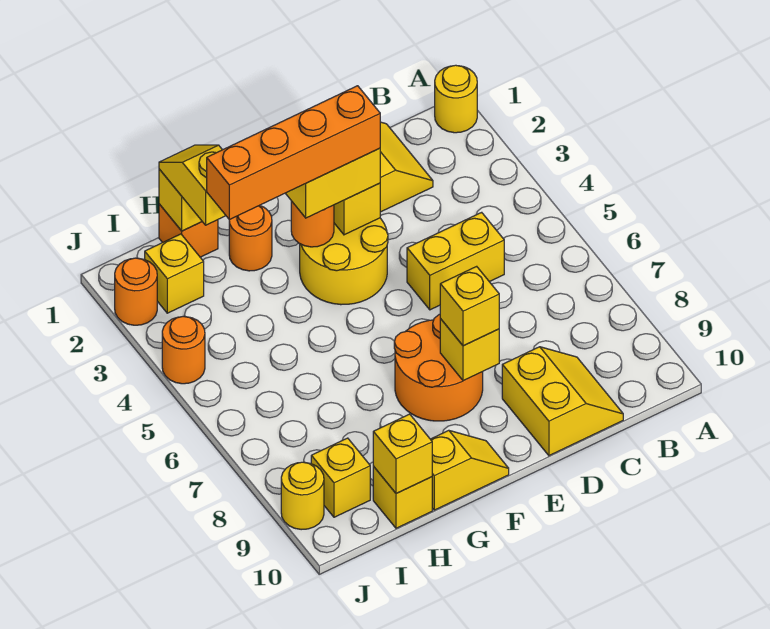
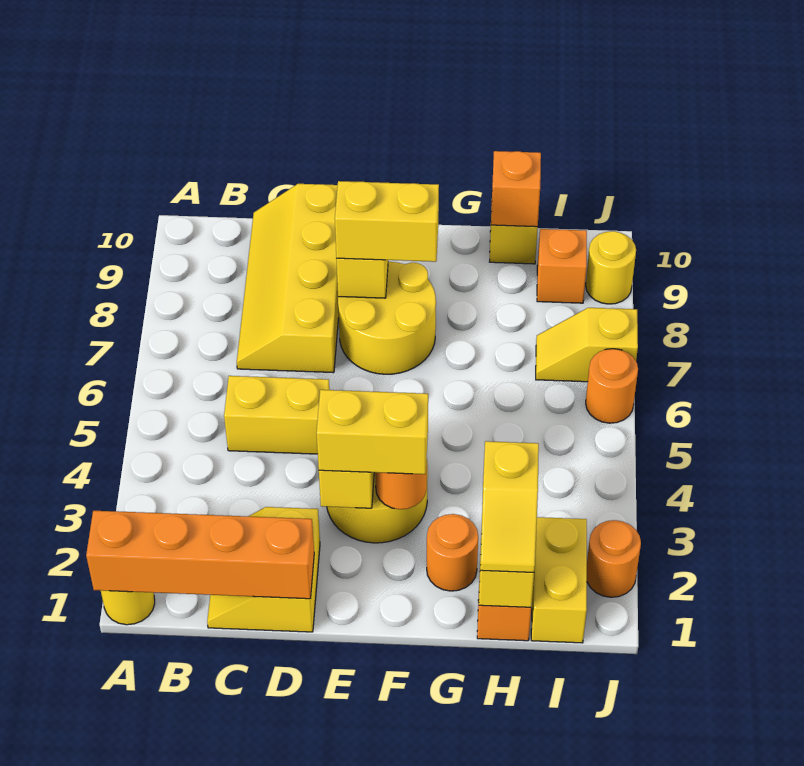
yellow 2x2 slope [502,347,623,456] -> yellow 2x4 slope [237,184,339,373]
orange 1x4 brick [207,86,380,220] -> orange 1x4 brick moved to [86,511,314,599]
orange 2x2 round brick [394,314,483,421] -> yellow 2x2 round brick [338,262,436,374]
yellow 1x1 brick [440,266,499,346] -> yellow 1x2 brick [335,181,439,262]
yellow 1x2 slope [431,430,509,510] -> yellow 1x2 slope moved to [536,308,638,382]
yellow 1x1 brick [373,414,432,494] -> orange 1x1 brick [491,151,541,227]
yellow 1x1 brick [145,234,204,313] -> yellow 1x2 brick [531,517,587,643]
yellow 1x1 brick [311,438,370,517] -> orange 1x1 brick [537,229,587,303]
orange 1x1 round brick [162,316,205,384] -> orange 1x1 round brick moved to [586,349,638,423]

